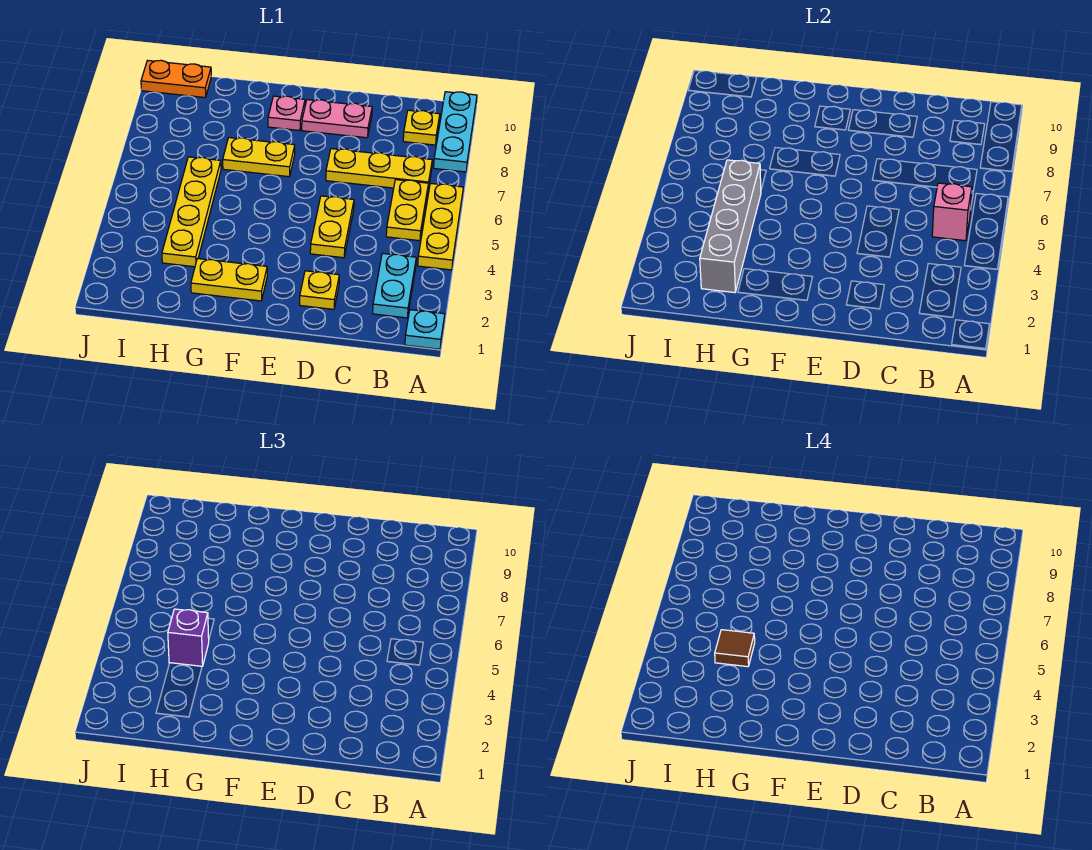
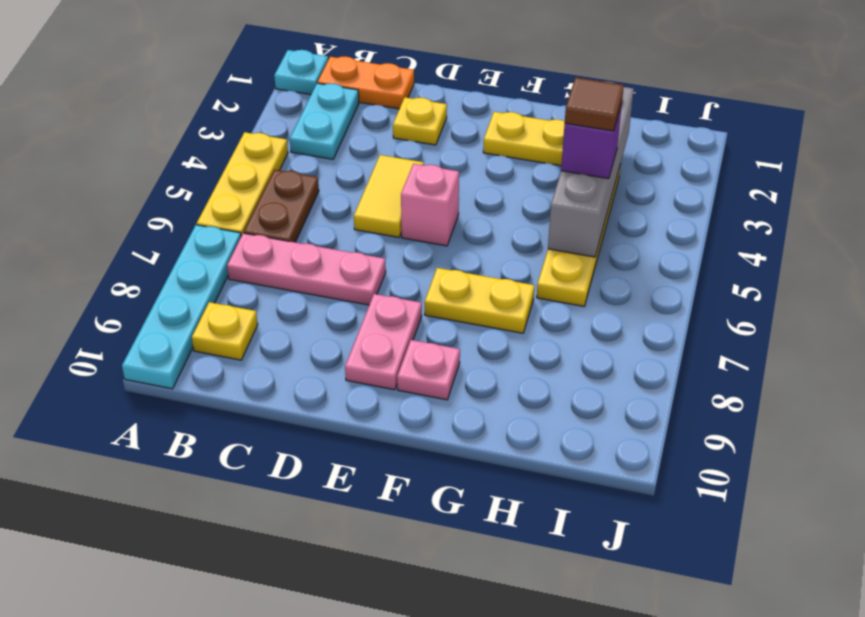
cyan 1x3 plate [434,92,477,172] -> cyan 1x4 plate [122,225,241,389]
yellow 1x2 plate [386,180,428,241] -> brown 1x2 plate [244,170,319,242]
pink 1x1 brick [932,183,972,241] -> pink 1x1 brick moved to [401,164,459,246]
yellow 1x3 plate [326,149,432,189] -> pink 1x3 plate [227,233,386,305]
yellow 1x2 plate [310,196,354,258] -> yellow 1x2 tile [354,155,424,237]
pink 1x2 plate [302,100,372,138] -> pink 1x2 plate turned to [345,294,422,390]
orange 1x2 plate [141,60,211,98] -> orange 1x2 plate moved to [318,56,414,109]

